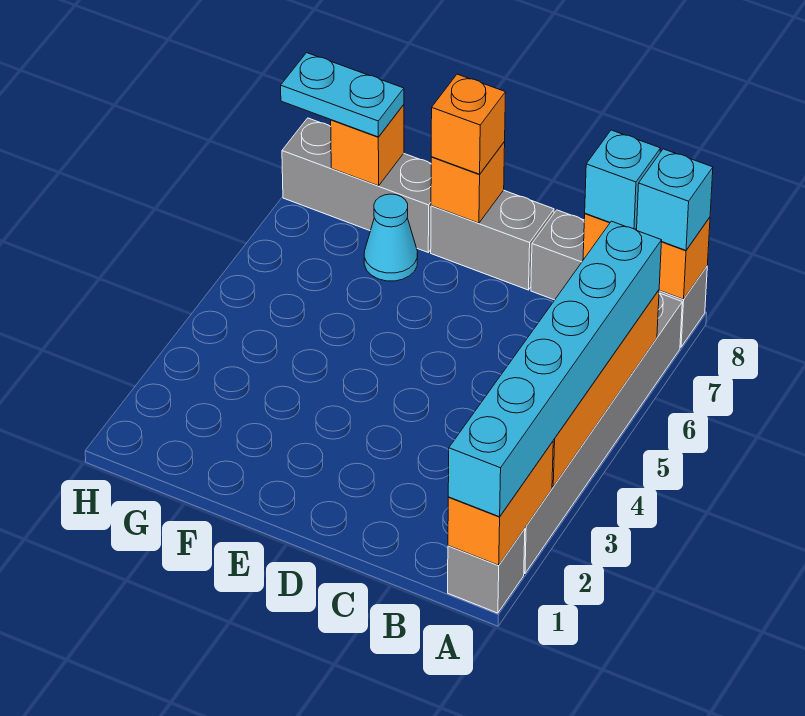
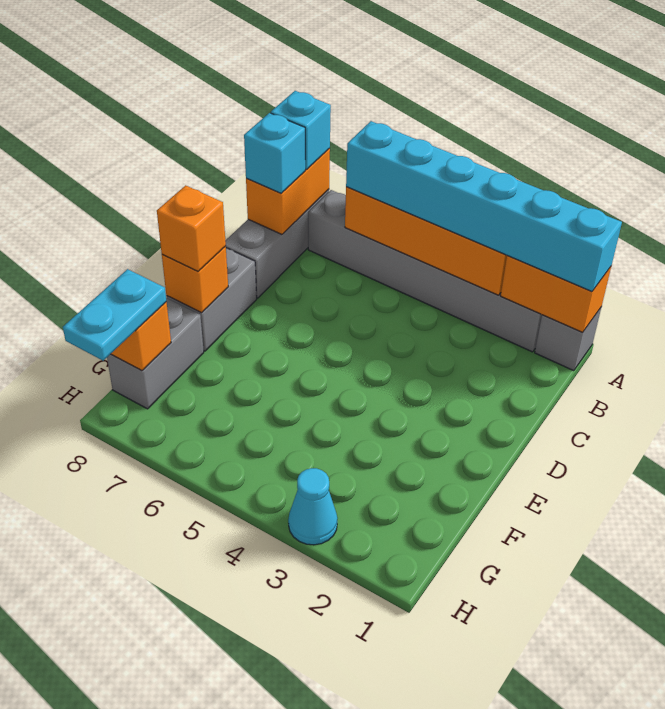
cyan 1x1 cone [364,194,418,281] -> cyan 1x1 cone moved to [288,468,337,545]
grey 1x3 brick [282,118,431,252] -> grey 1x2 brick [107,298,204,409]

